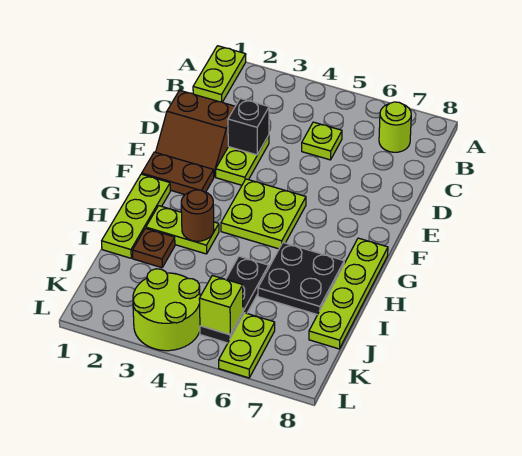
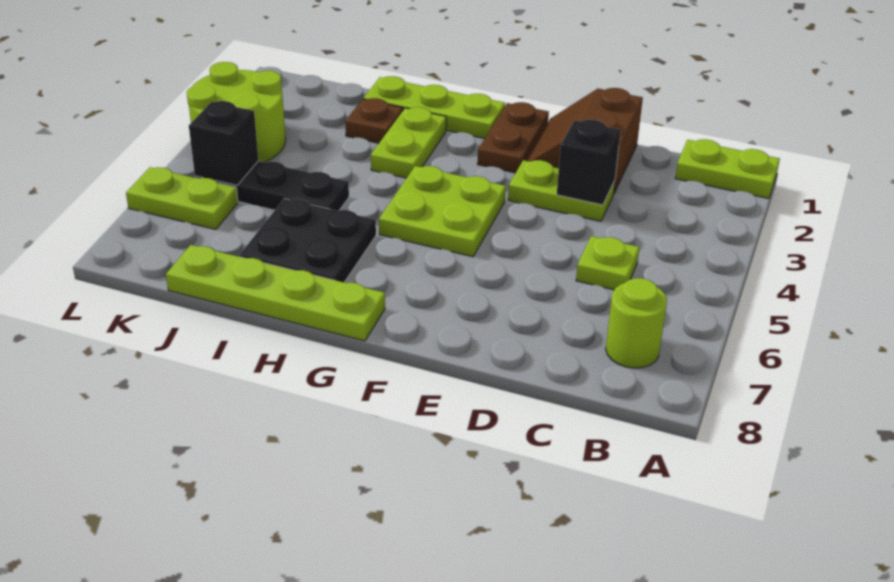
brown 1x1 round brick [181,190,214,241] -> none
lime 1x1 brick [199,275,243,335] -> black 1x1 brick [189,101,258,185]

